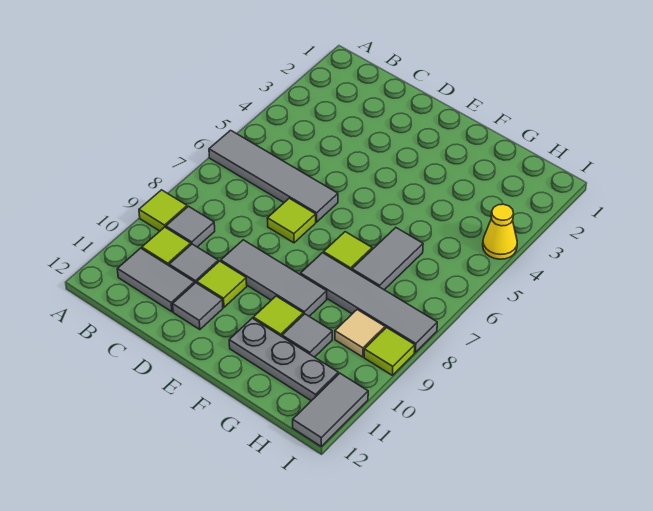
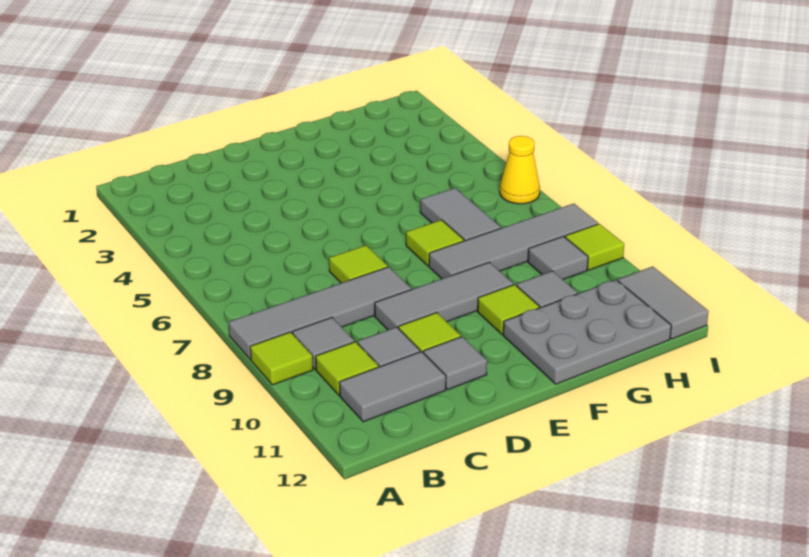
grey 1x4 tile [209,130,338,222] -> grey 1x4 tile moved to [229,267,411,359]
grey 1x3 plate [229,318,338,401] -> grey 2x3 plate [503,280,671,384]
tan 1x1 tile [335,310,385,357] -> grey 1x1 tile [528,236,588,279]
yellow 1x1 cone [483,204,517,259] -> yellow 1x1 cone moved to [500,136,540,204]

